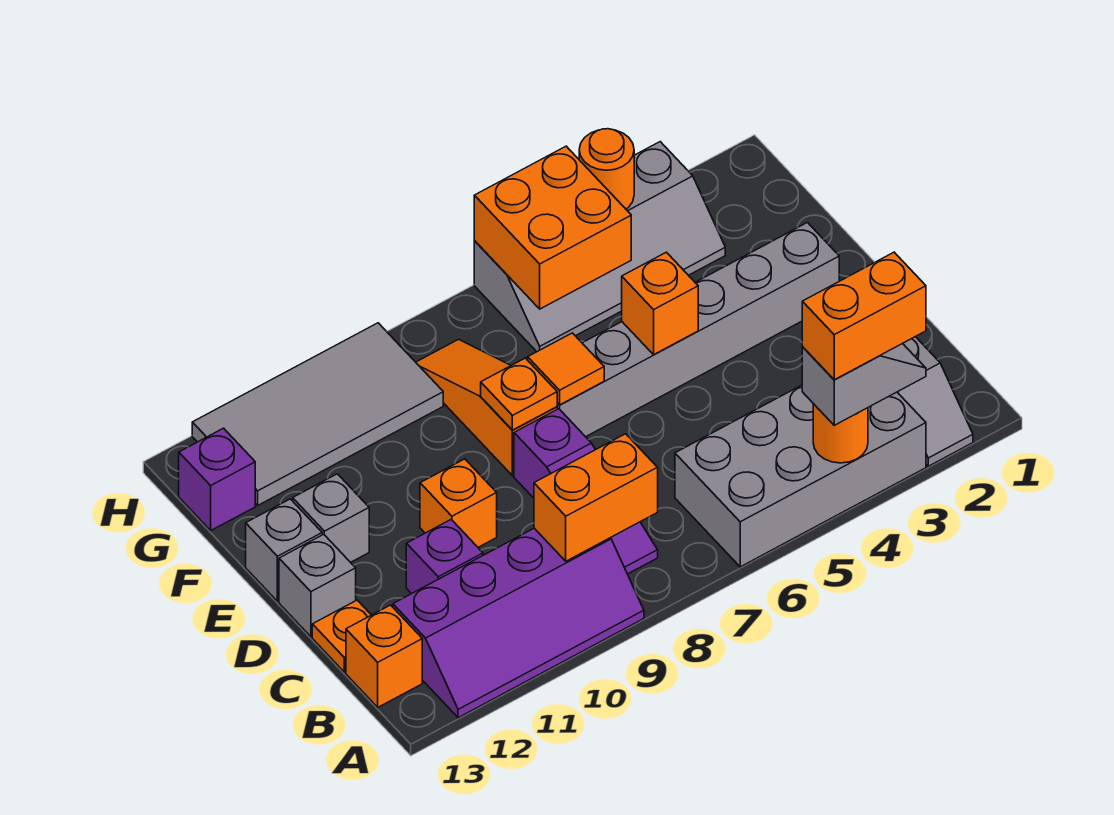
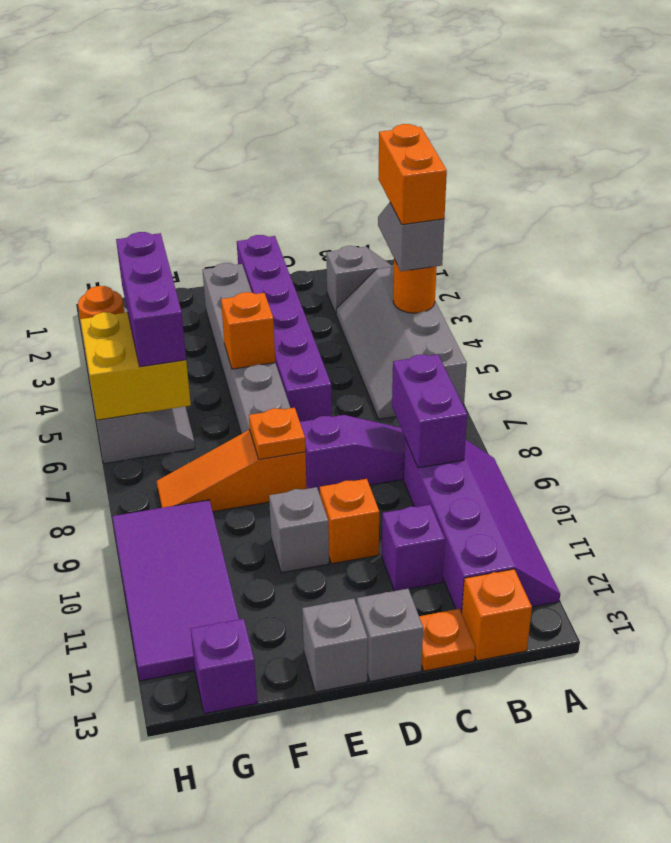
grey 2x4 brick [675,385,926,567] -> grey 2x4 slope [336,265,467,419]
orange 1x2 brick [534,434,658,561] -> purple 1x2 brick [392,354,467,468]
none -> purple 1x6 brick [237,235,332,422]
orange 1x1 tile [528,333,604,405] -> none
grey 1x1 brick [293,474,369,562] -> grey 1x1 brick moved to [269,487,329,573]
none -> purple 1x3 brick [116,232,186,367]
orange 2x2 brick [474,146,631,309] -> yellow 2x2 brick [80,312,191,420]
grey 2x4 tile [192,323,443,505] -> purple 2x4 tile [112,500,239,681]

